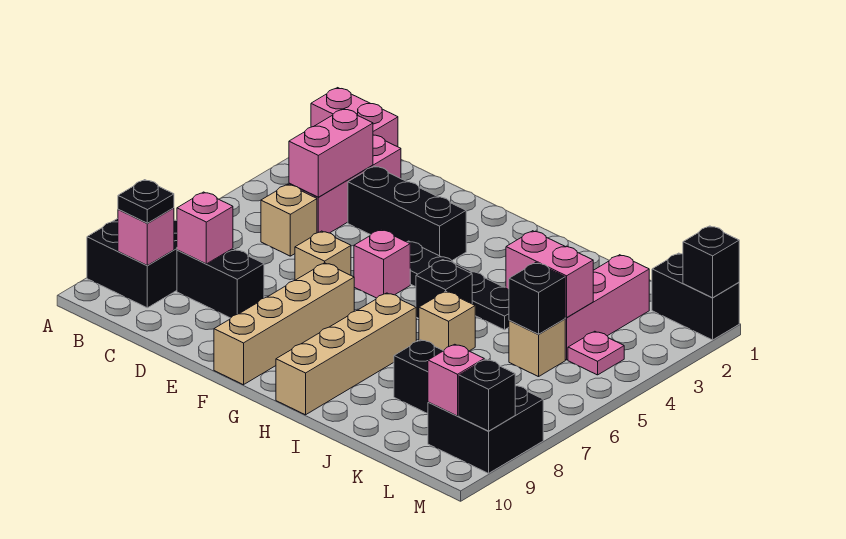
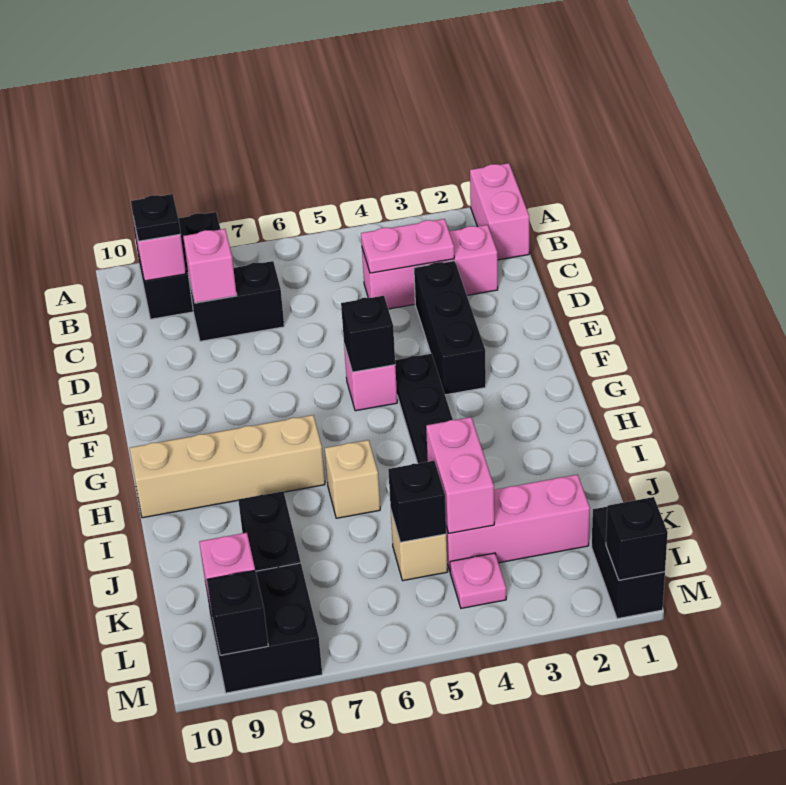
pink 1x2 brick [289,109,373,197] -> pink 1x2 plate [361,219,454,273]
tan 1x1 brick [261,184,317,256] -> none
black 1x2 brick [177,249,264,318] -> black 1x2 brick turned to [189,261,284,341]
tan 1x1 brick [295,231,351,280] -> none
tan 1x4 brick [214,263,354,385] -> none
black 1x1 brick [416,260,472,318] -> black 1x1 brick moved to [341,296,395,372]

